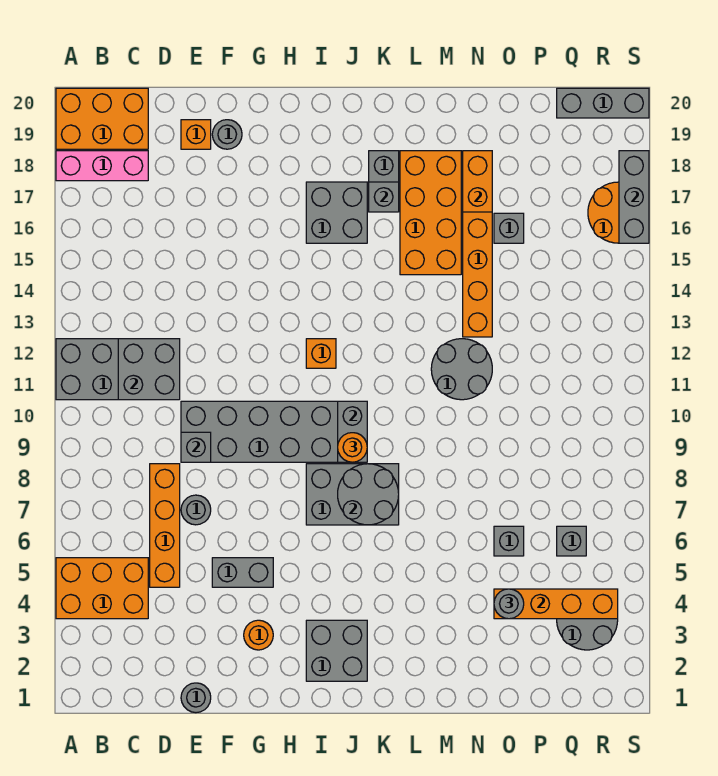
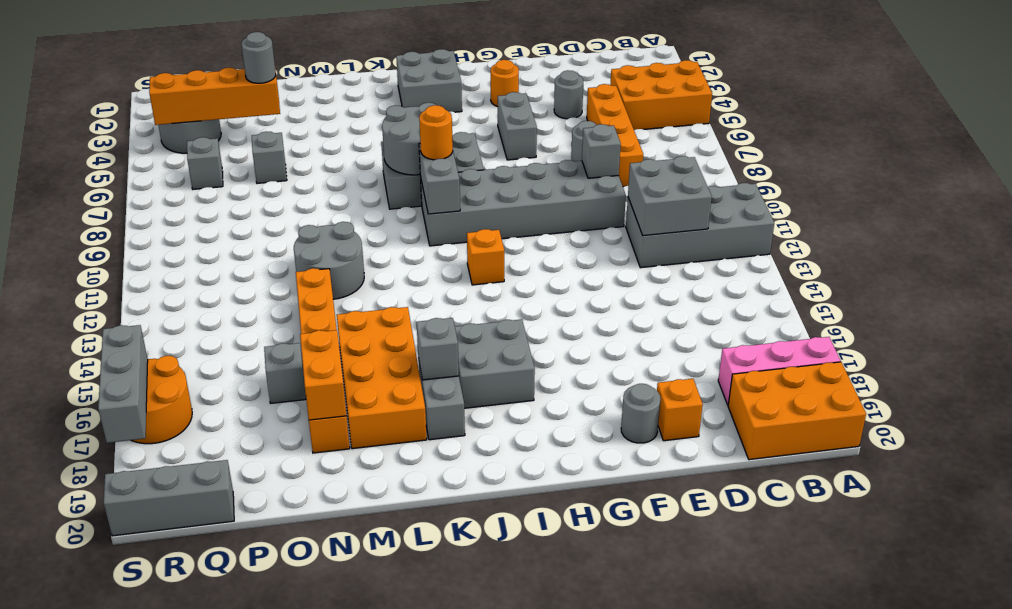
grey 1x1 round brick [181,683,211,713] -> grey 1x1 round brick moved to [554,70,583,119]
grey 1x2 brick [212,558,273,587] -> grey 1x2 brick turned to [498,92,537,160]

